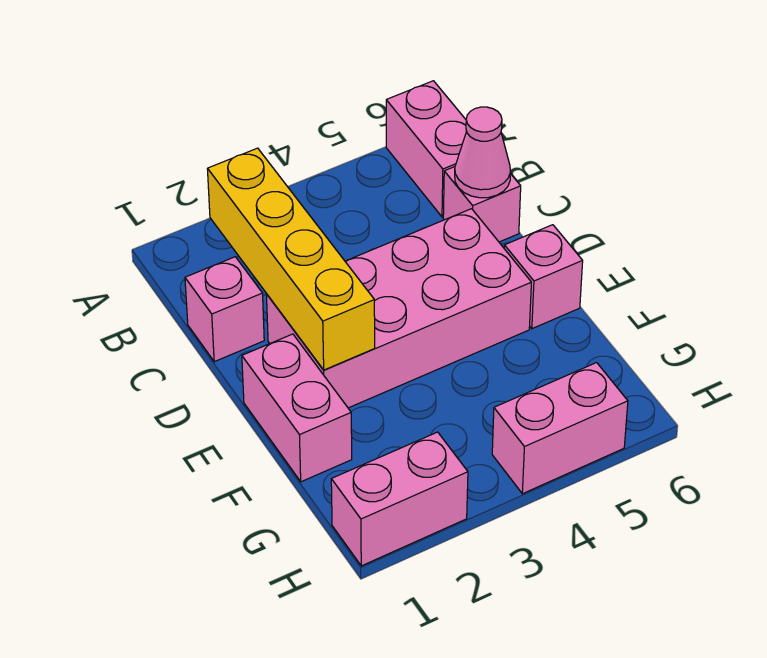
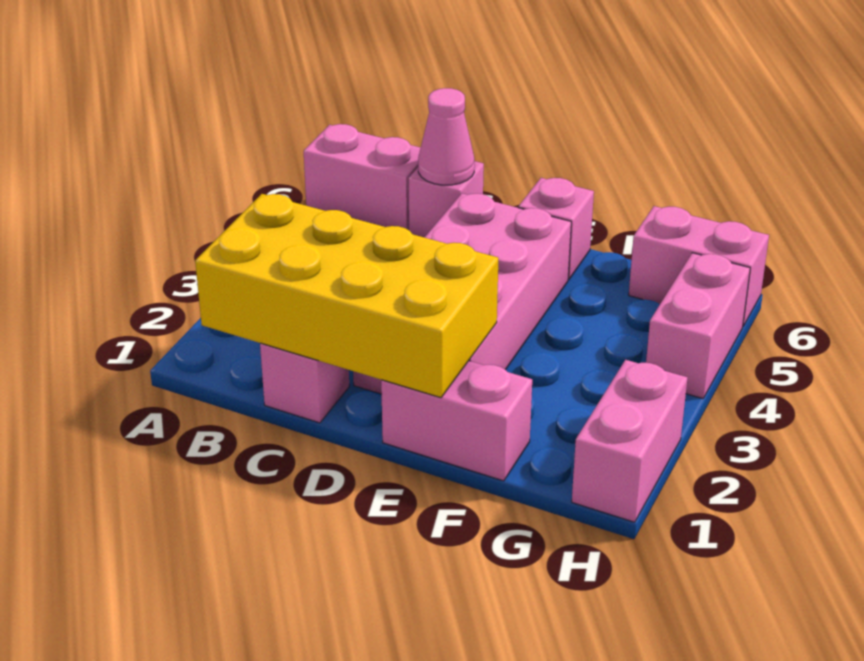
yellow 1x4 brick [208,148,375,370] -> yellow 2x4 brick [195,194,498,398]
none -> pink 1x2 brick [629,206,769,326]

